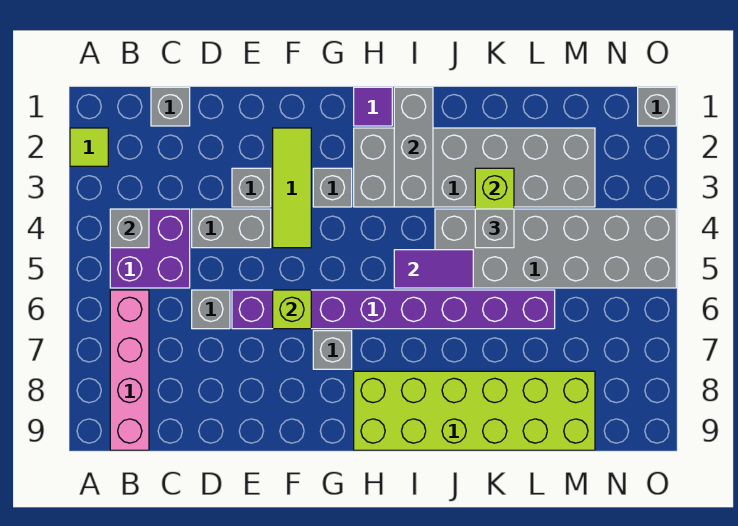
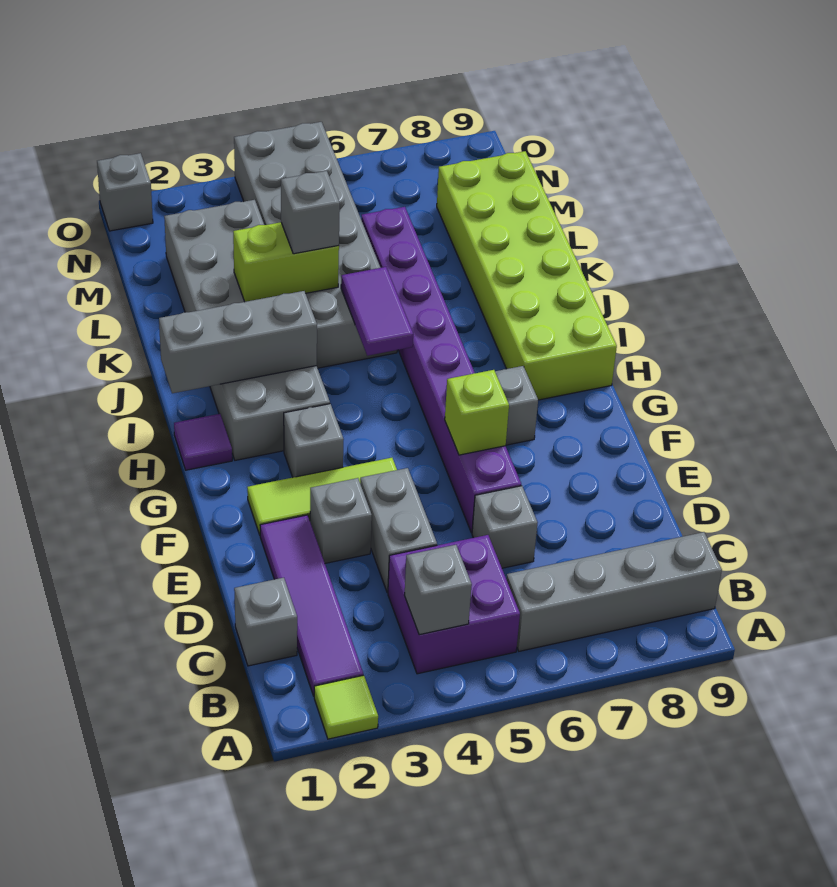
none -> purple 1x4 tile [260,515,363,696]
pink 1x4 brick [110,290,149,450] -> grey 1x4 brick [506,532,722,651]

